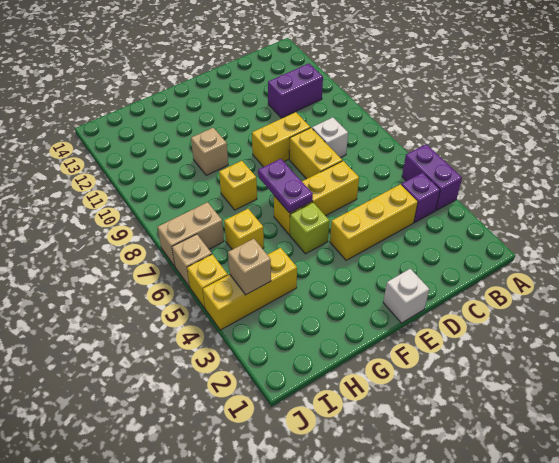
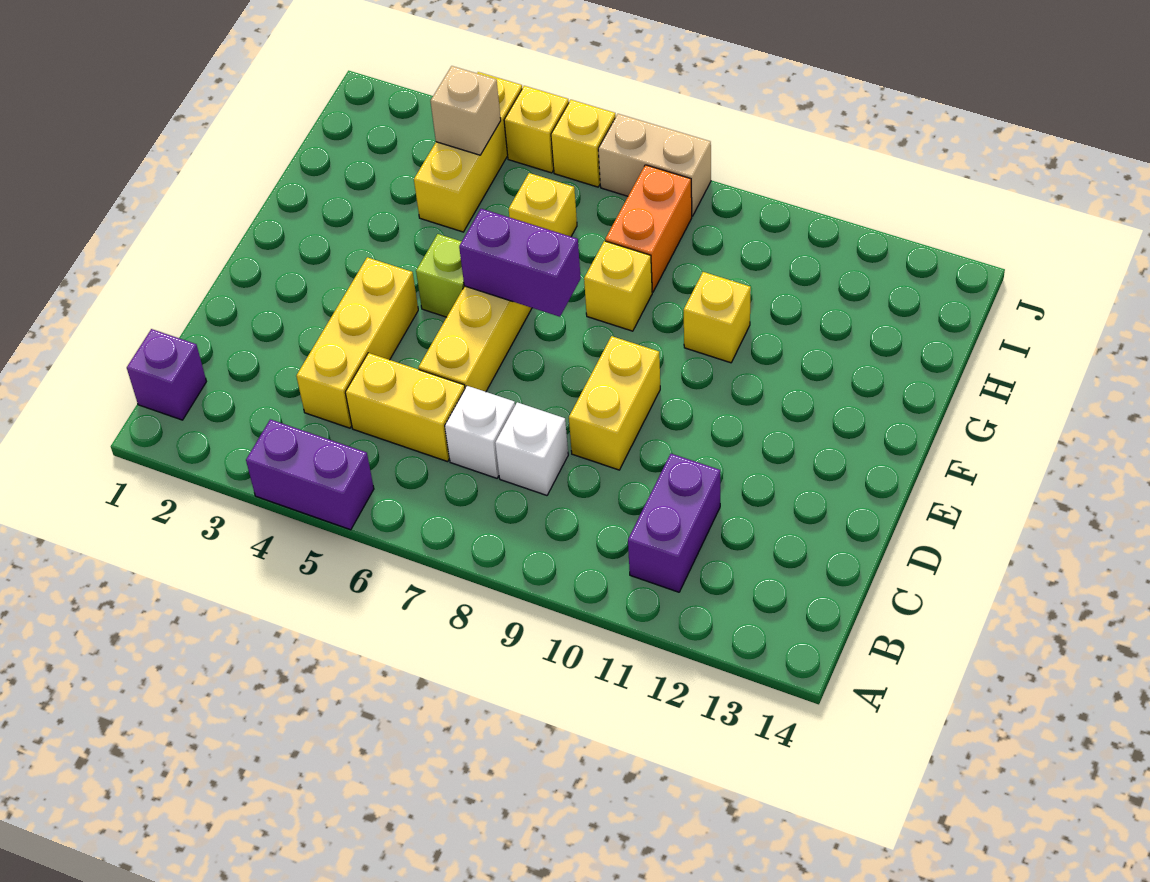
purple 1x1 brick [401,173,440,222] -> purple 1x1 brick moved to [127,329,206,420]
yellow 1x2 brick [289,128,342,179] -> yellow 1x2 brick moved to [345,353,465,462]
white 1x1 brick [383,269,429,323] -> white 1x1 brick moved to [445,386,515,478]
purple 1x2 plate [258,159,313,213] -> purple 1x2 brick [459,209,581,317]
tan 1x1 brick [191,128,228,175] -> yellow 1x1 brick [684,272,751,363]
none -> orange 1x2 brick [605,165,692,292]
tan 1x2 brick [157,202,224,266] -> tan 1x2 brick turned to [598,114,711,216]
tan 1x1 brick [172,234,212,287] -> yellow 1x1 brick [551,100,616,187]

